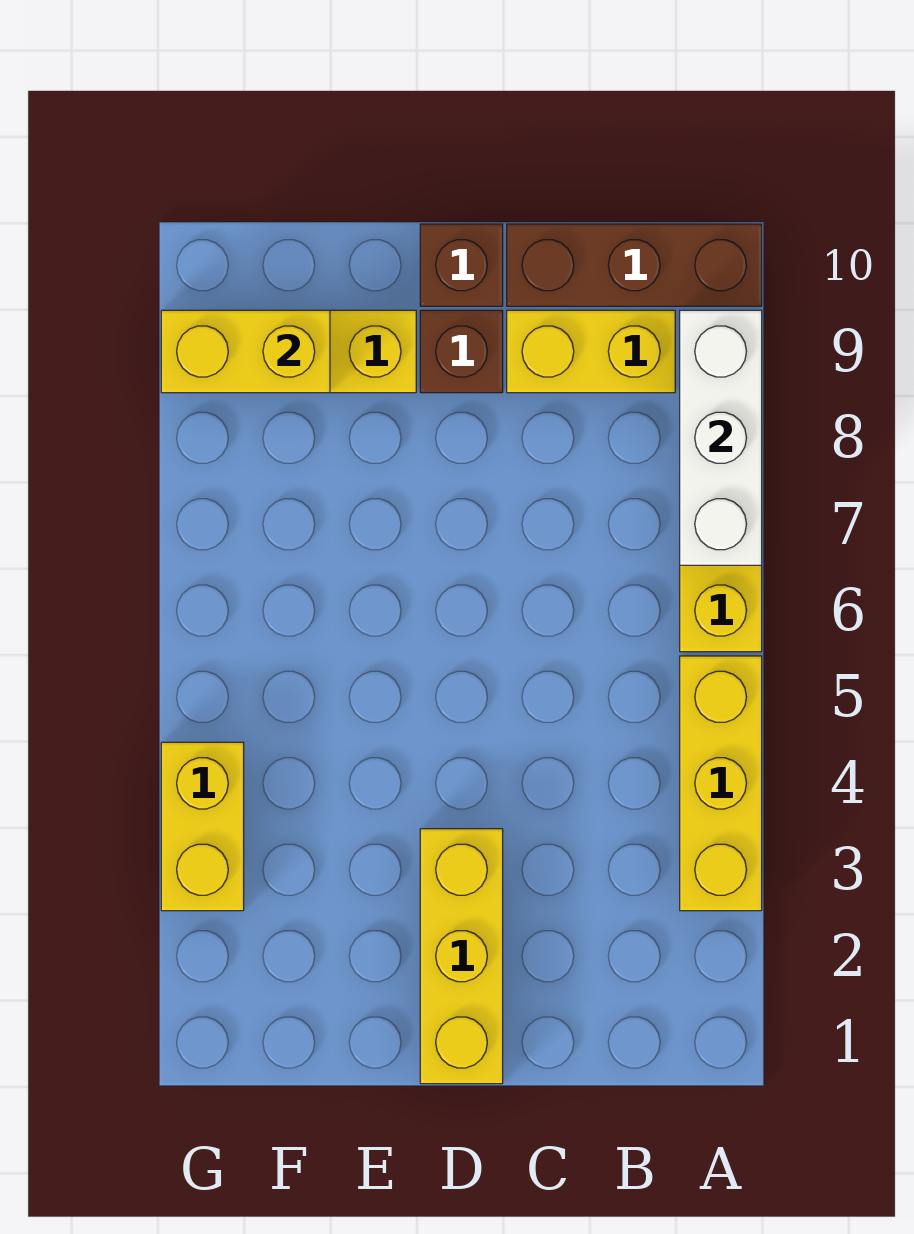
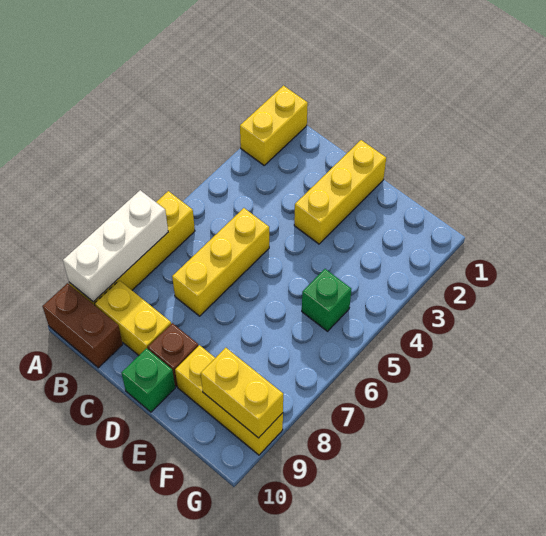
yellow 1x3 brick [680,656,762,911] -> yellow 1x3 brick moved to [172,208,269,316]
brown 1x3 brick [507,224,762,306] -> brown 1x2 brick [43,283,123,368]
brown 1x1 brick [420,224,503,306] -> green 1x1 brick [121,348,175,412]
none -> green 1x1 brick [302,269,351,331]
yellow 1x2 brick [161,742,244,911] -> yellow 1x2 brick moved to [240,86,308,165]

